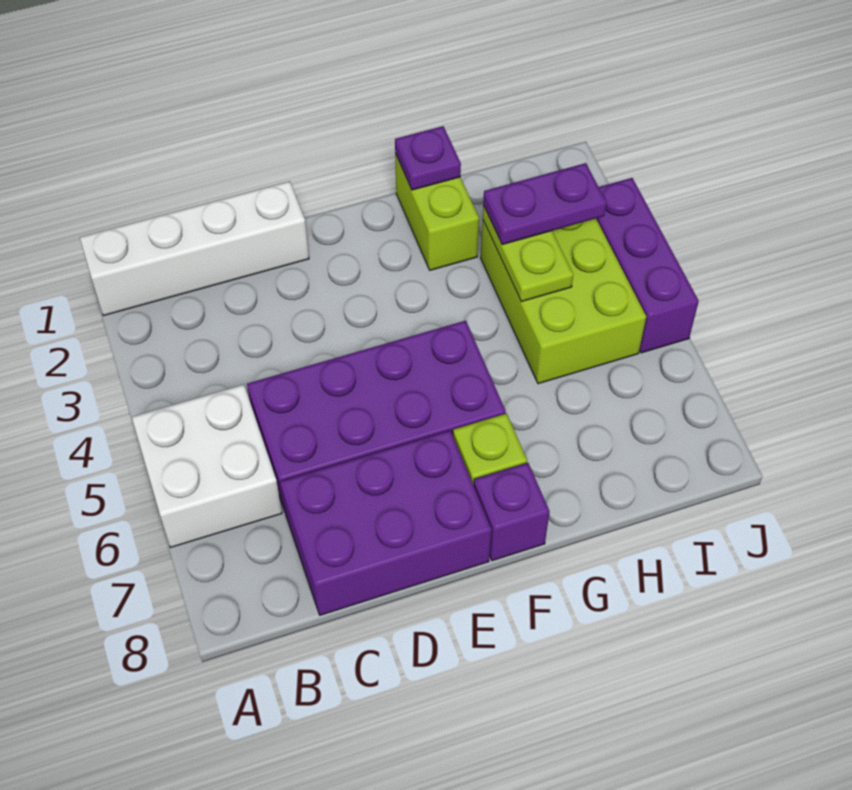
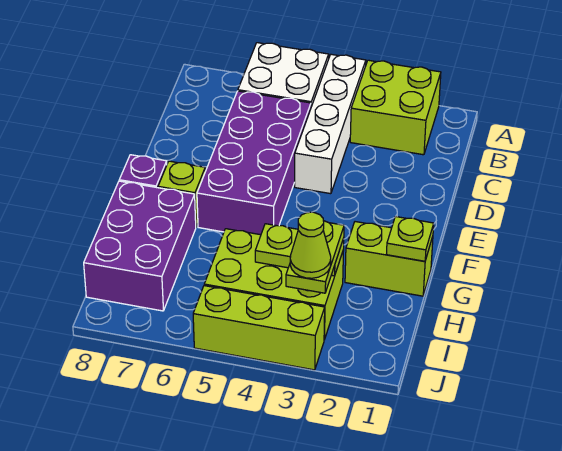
white 1x4 brick [80,181,309,316] -> white 1x4 brick moved to [295,54,366,194]
none -> lime 2x2 brick [350,60,441,155]
purple 2x3 brick [280,431,491,615] -> purple 2x3 brick moved to [84,181,196,311]
purple 1x1 plate [395,126,461,190] -> lime 1x1 plate [387,216,434,261]
purple 1x2 plate [483,163,607,245] -> lime 1x2 plate [286,221,344,293]
none -> lime 1x1 cone [290,212,331,278]
purple 1x3 brick [596,178,699,353] -> lime 1x3 brick [193,286,325,370]

